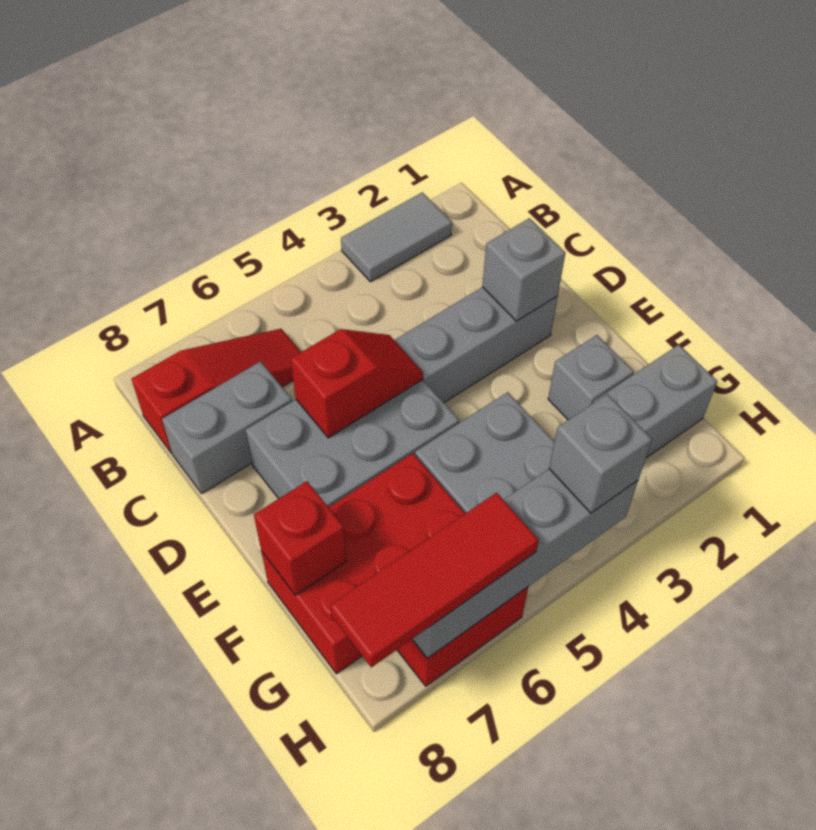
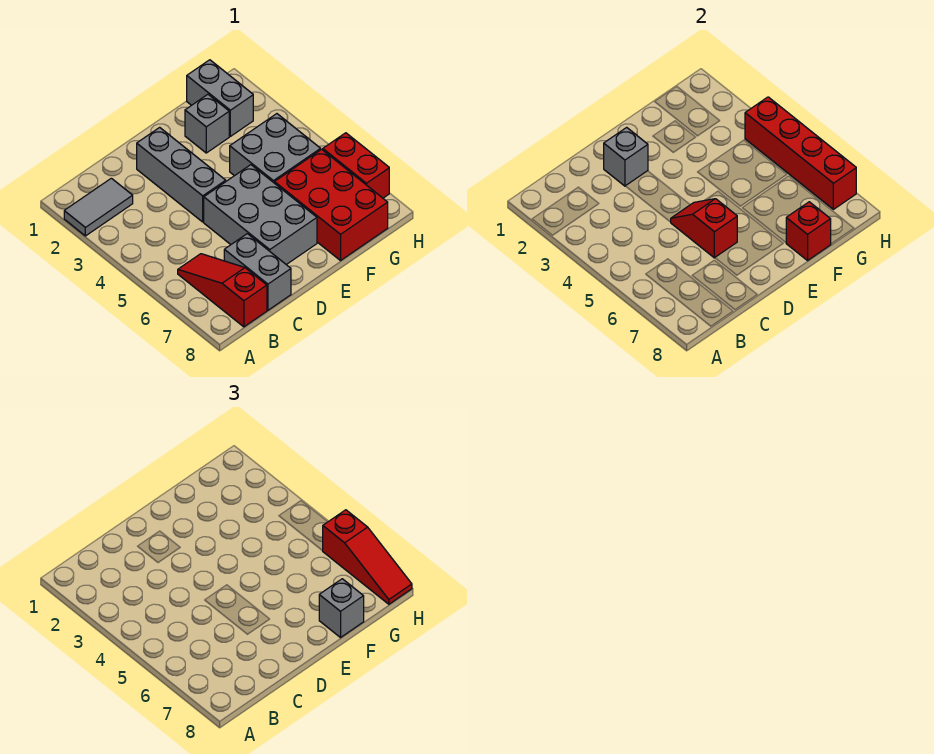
grey 1x2 tile [341,192,452,282] -> grey 1x2 tile turned to [64,178,133,236]
grey 1x4 brick [412,469,638,658] -> red 1x4 brick [745,97,856,209]
grey 1x1 brick [549,394,652,513] -> grey 1x1 brick moved to [319,579,364,637]
red 1x3 tile [330,493,539,667] -> red 1x3 slope [323,510,412,604]

